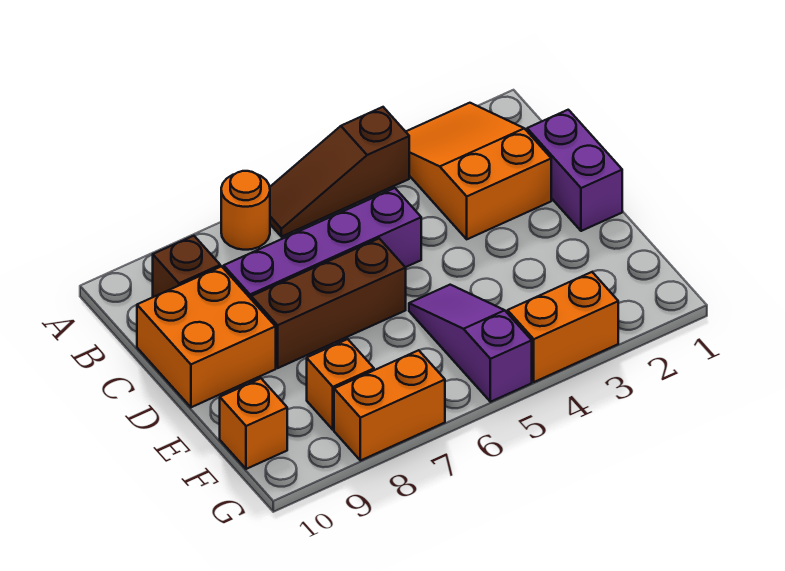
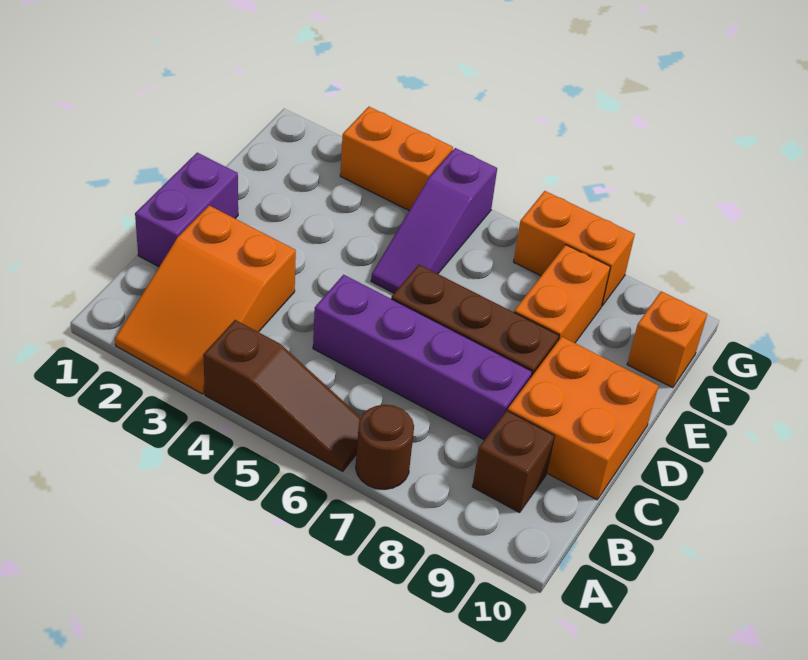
orange 1x1 round brick [221,171,270,250] -> brown 1x1 round brick [356,405,414,490]
orange 1x1 brick [307,339,374,430] -> orange 1x2 brick [514,245,610,343]

